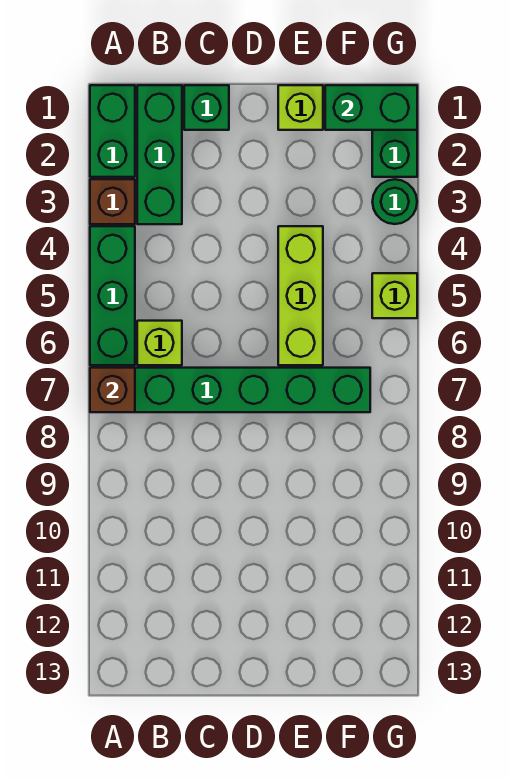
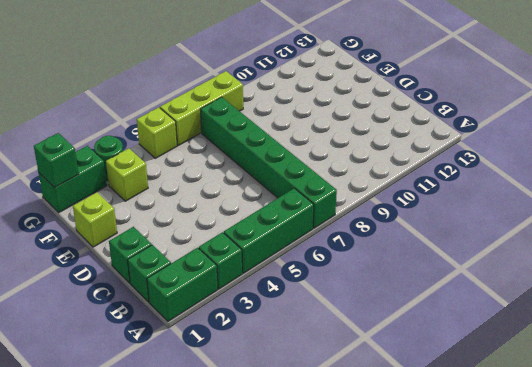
brown 1x1 brick [90,179,135,224] -> green 1x1 brick [199,232,242,289]
brown 1x1 brick [90,368,135,412] -> none
green 1x3 brick [137,85,182,224] -> green 1x1 brick [128,245,171,302]
lime 1x1 brick [137,321,182,365] -> lime 1x1 brick moved to [106,148,148,201]
lime 1x3 brick [278,226,323,365] -> lime 1x3 brick moved to [160,71,243,145]
green 1x2 brick [325,85,417,130] -> green 1x1 brick [34,133,79,188]

